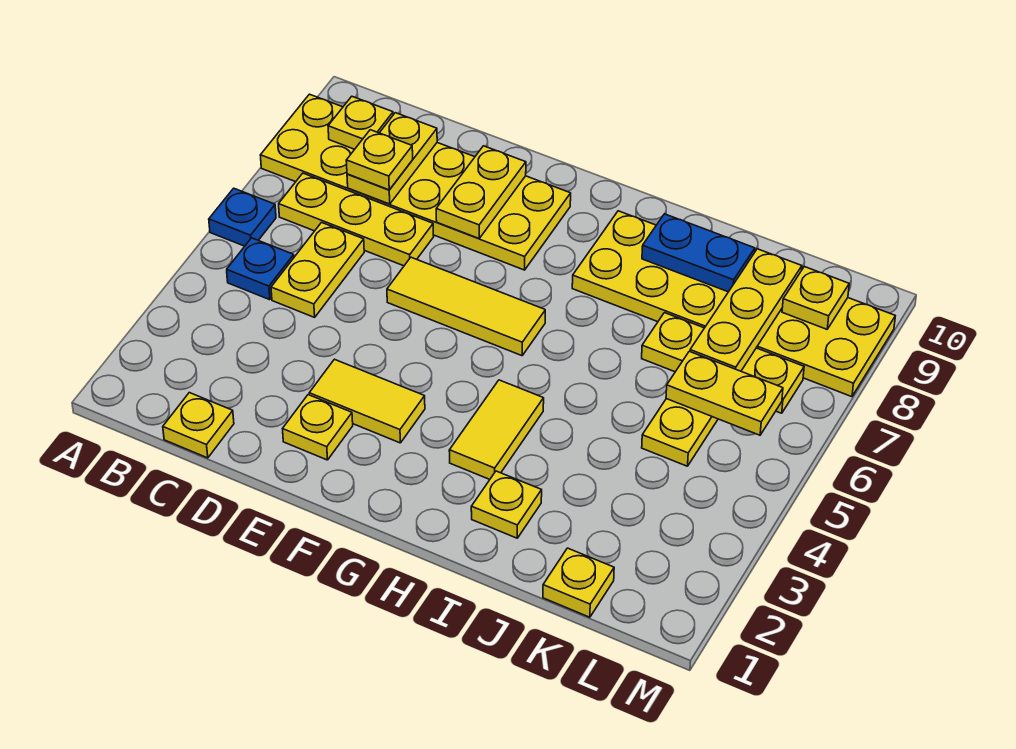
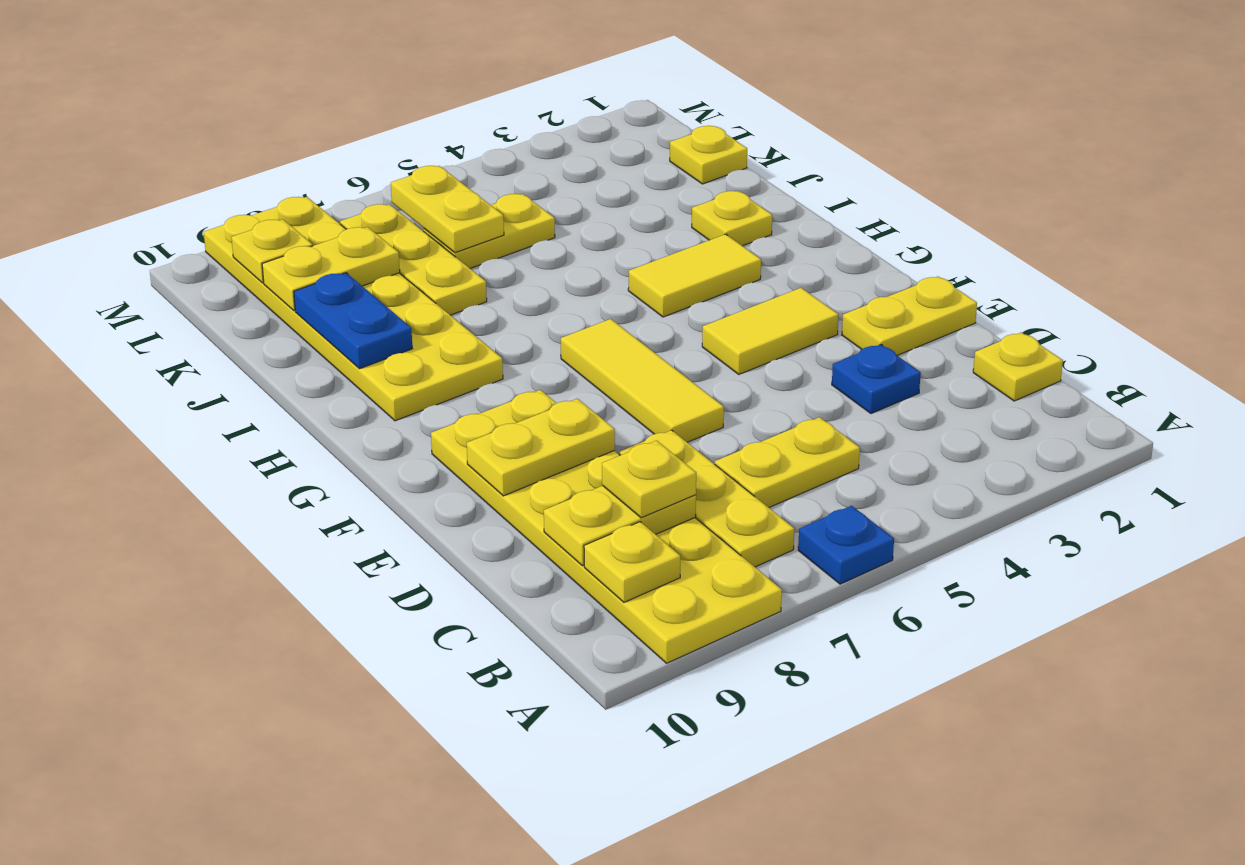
blue 1x1 plate [227,238,294,300] -> blue 1x1 plate moved to [832,344,921,414]
yellow 1x1 plate [283,395,353,460] -> yellow 1x2 plate [842,277,977,355]
yellow 1x2 tile [309,359,425,443] -> yellow 1x2 tile turned to [702,288,839,374]
yellow 1x3 plate [690,249,802,371] -> yellow 1x2 plate [262,227,400,311]

